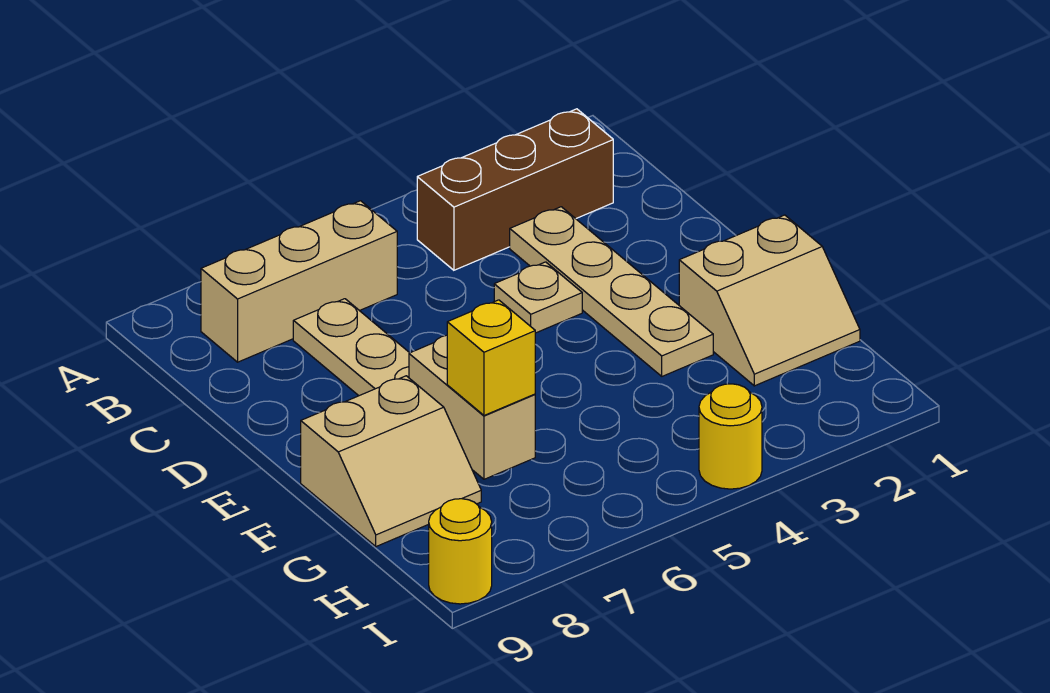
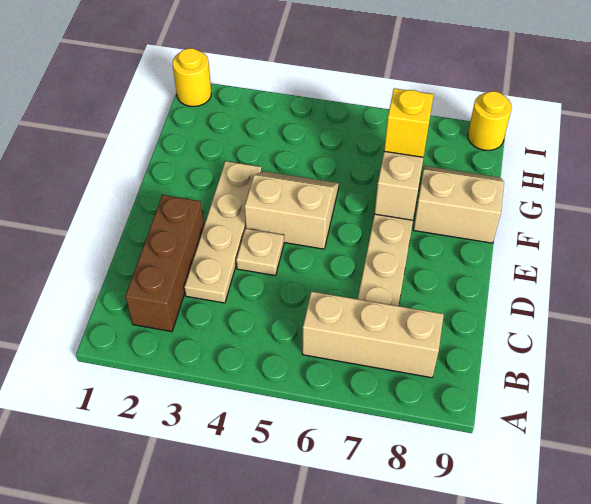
brown 1x3 brick [417,109,613,270] -> brown 1x3 brick turned to [125,195,204,332]
tan 2x2 slope [679,215,860,386] -> tan 2x2 slope moved to [245,171,339,249]
yellow 1x1 round brick [699,384,762,489] -> yellow 1x1 round brick moved to [173,48,211,106]

